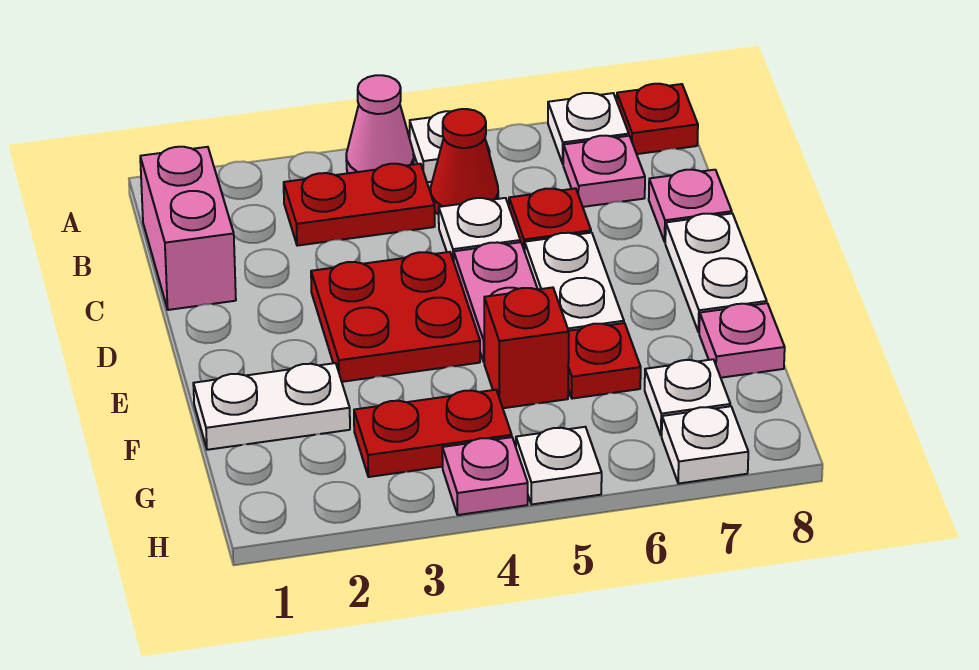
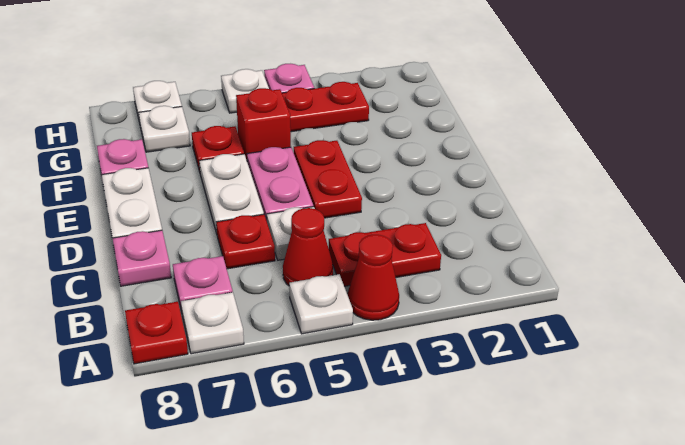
pink 1x1 cone [346,75,414,173] -> red 1x1 cone [348,235,399,320]
pink 1x2 brick [140,147,236,310] -> none
red 2x2 plate [311,252,480,382] -> red 1x2 plate [294,140,362,218]
white 1x2 plate [193,363,350,450] -> none

